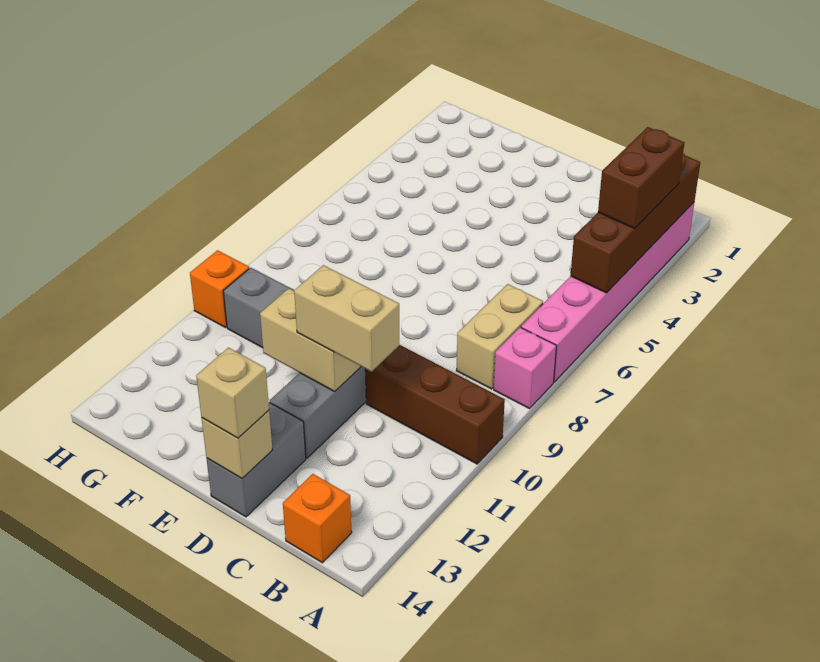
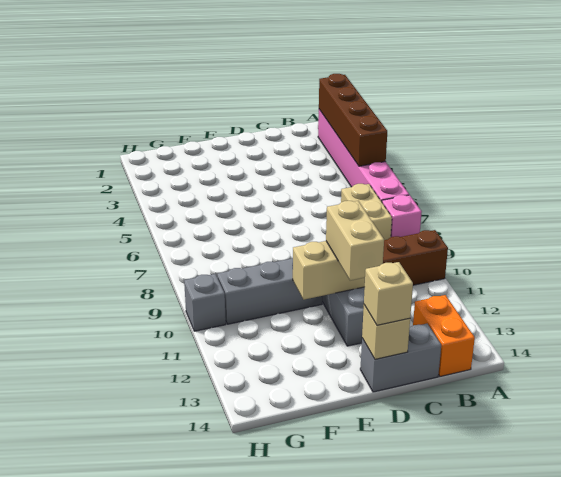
brown 1x2 brick [598,127,684,228] -> none
orange 1x1 brick [283,474,352,563] -> orange 1x2 brick [413,295,475,376]
tan 1x2 brick [294,265,399,372] -> tan 1x2 brick turned to [326,201,384,281]
grey 1x2 brick [206,402,306,517] -> grey 1x2 brick turned to [360,324,441,392]
orange 1x1 brick [190,250,249,328] -> grey 1x1 brick [184,274,226,331]

